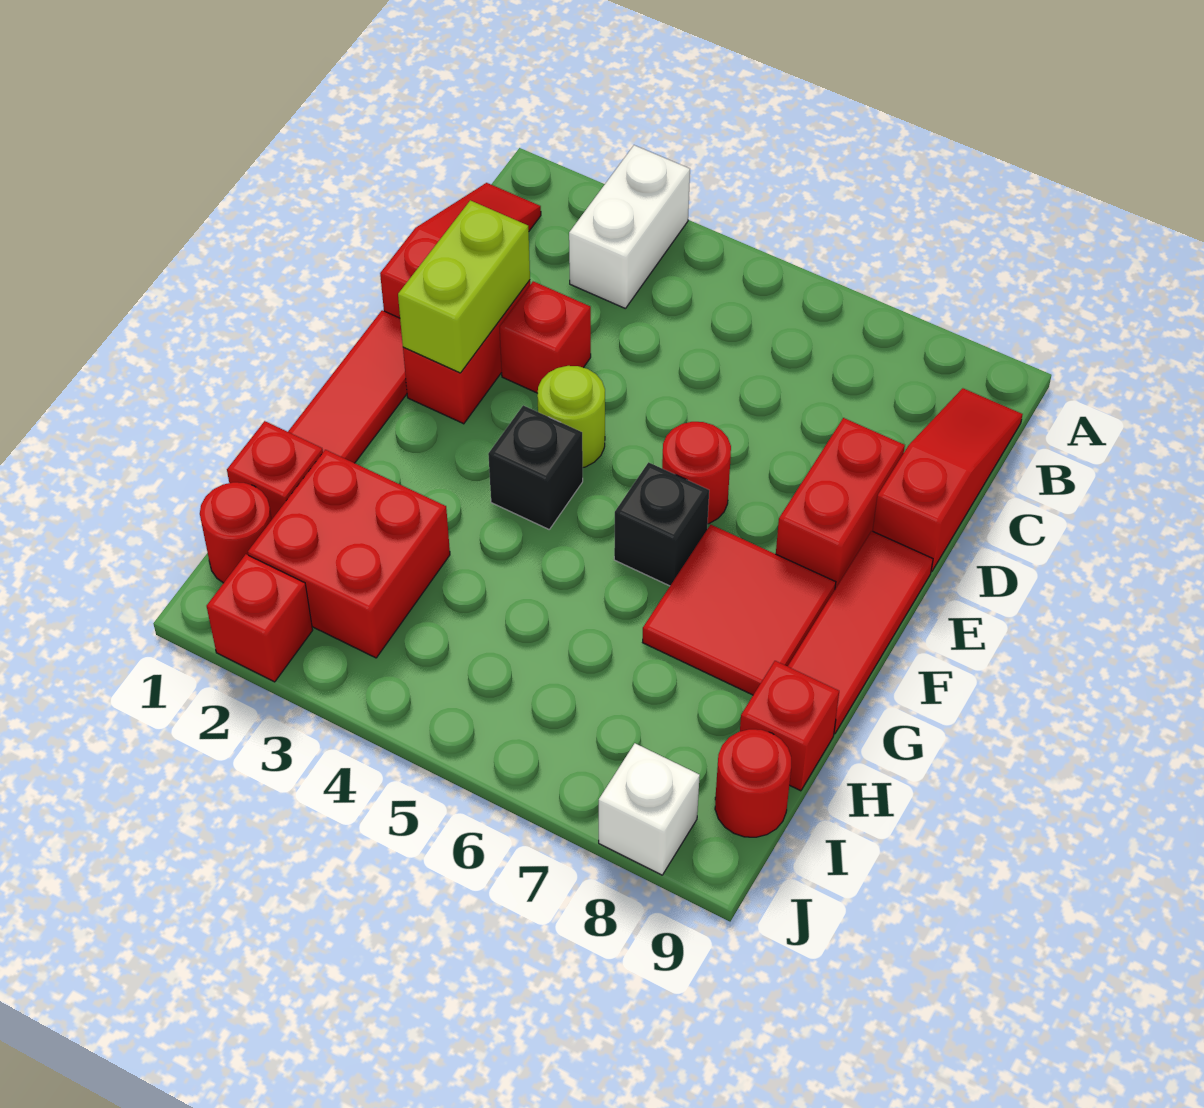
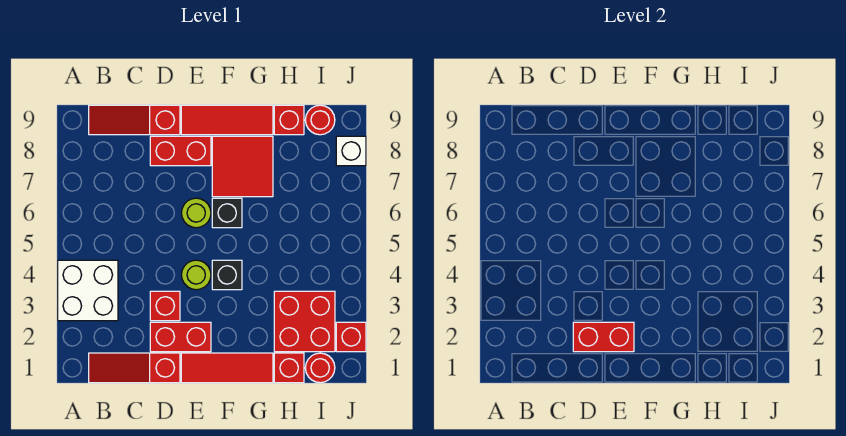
white 1x2 brick [569,145,690,309] -> white 2x2 brick [58,260,118,321]
lime 1x2 brick [398,200,530,373] -> red 1x2 brick [573,322,634,352]
red 1x1 round brick [662,422,731,524] -> lime 1x1 round brick [182,198,211,228]

